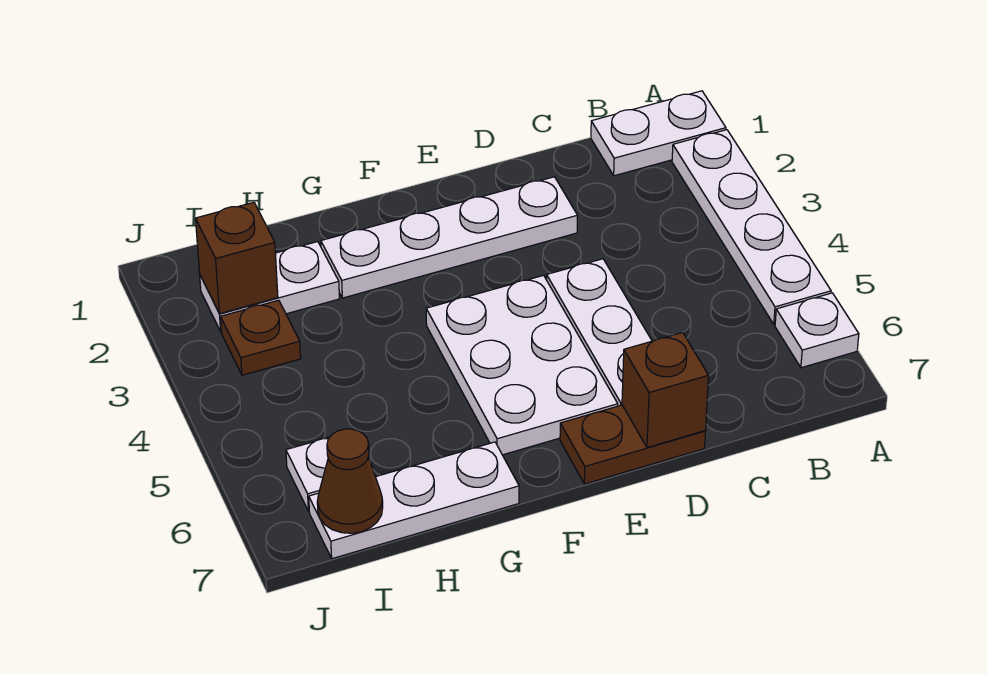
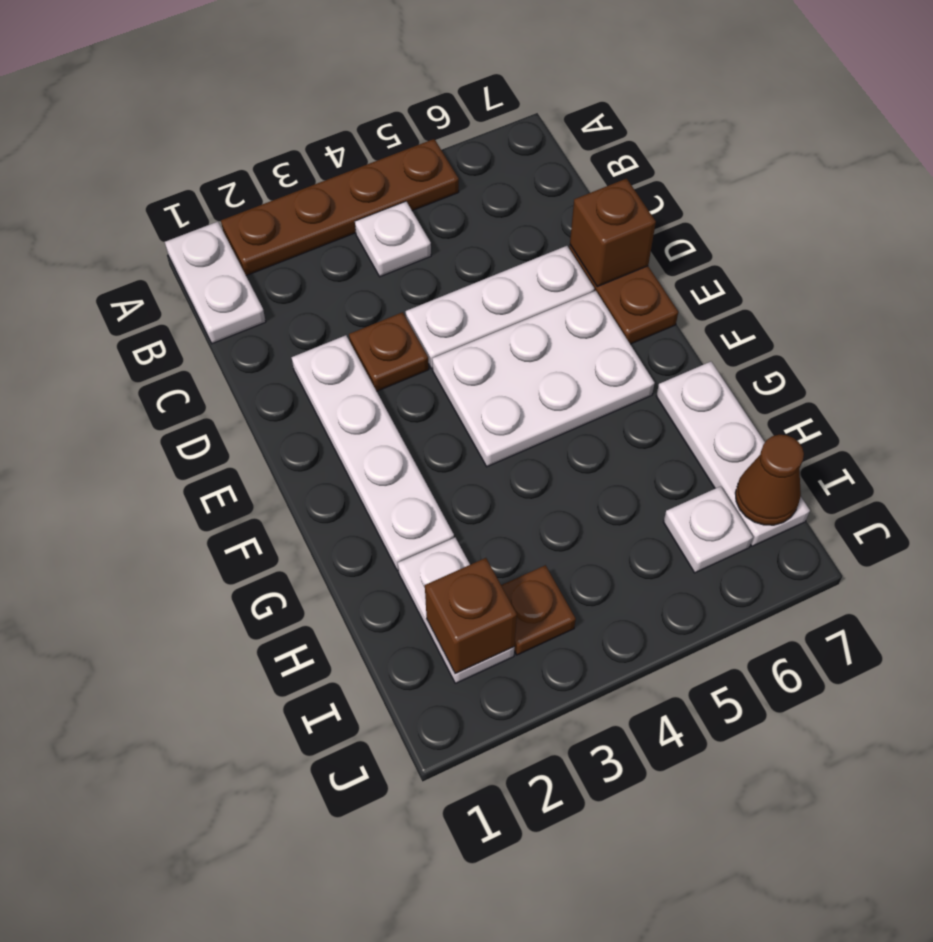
white 1x4 plate [672,130,831,324] -> brown 1x4 plate [221,139,459,276]
white 1x1 plate [775,293,859,368] -> white 1x1 plate moved to [355,201,431,277]
none -> brown 1x1 plate [349,312,429,391]

